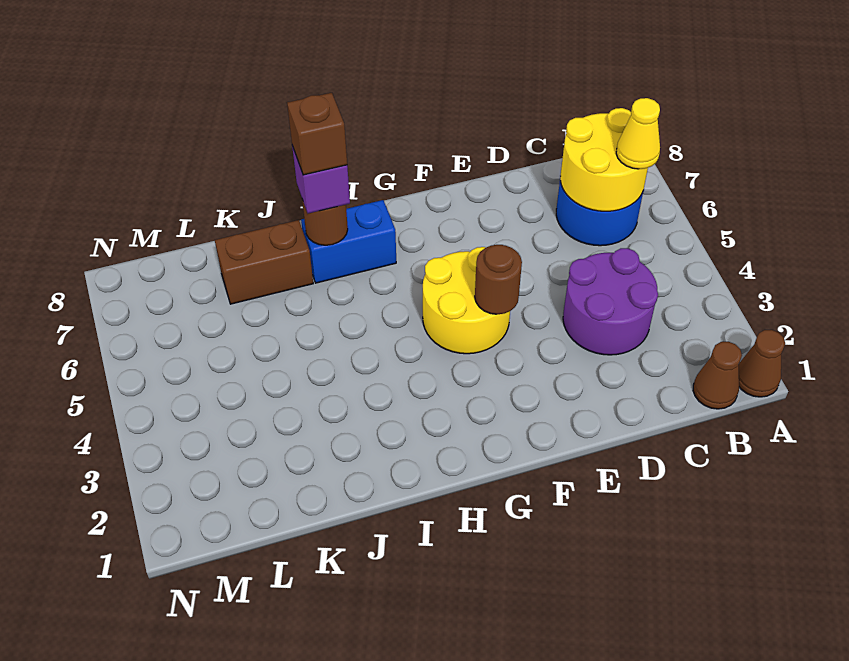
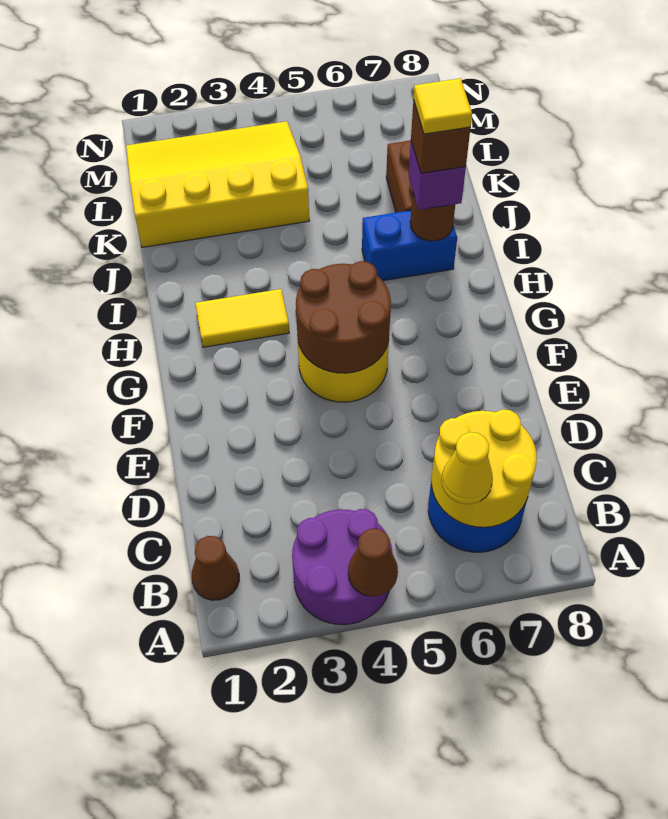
brown 1x1 cone [739,330,785,397] -> brown 1x1 cone moved to [348,529,398,596]
purple 2x2 round brick [563,248,658,355] -> purple 2x2 round brick moved to [292,509,393,625]
brown 1x1 round brick [475,245,522,314] -> brown 2x2 round brick [296,261,391,373]
none -> yellow 1x2 tile [195,289,289,347]
blue 1x2 brick [301,200,396,283] -> blue 1x2 brick turned to [362,210,457,281]
none -> yellow 1x1 tile [414,78,472,134]
none -> yellow 3x4 slope [126,121,309,247]

